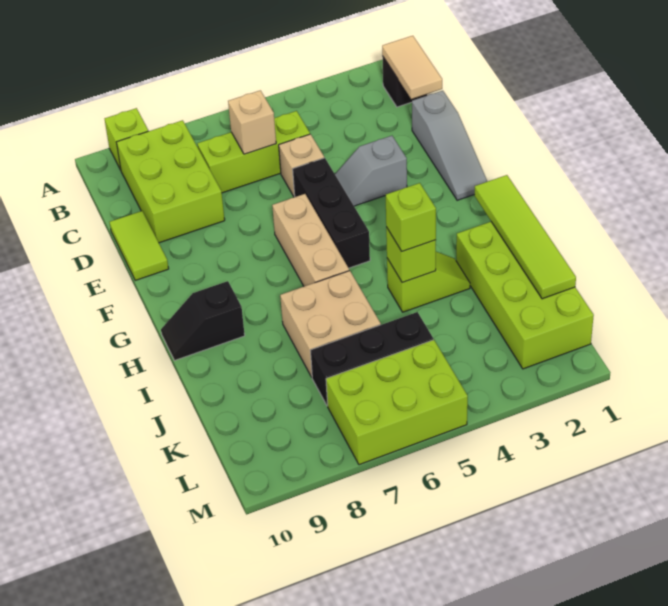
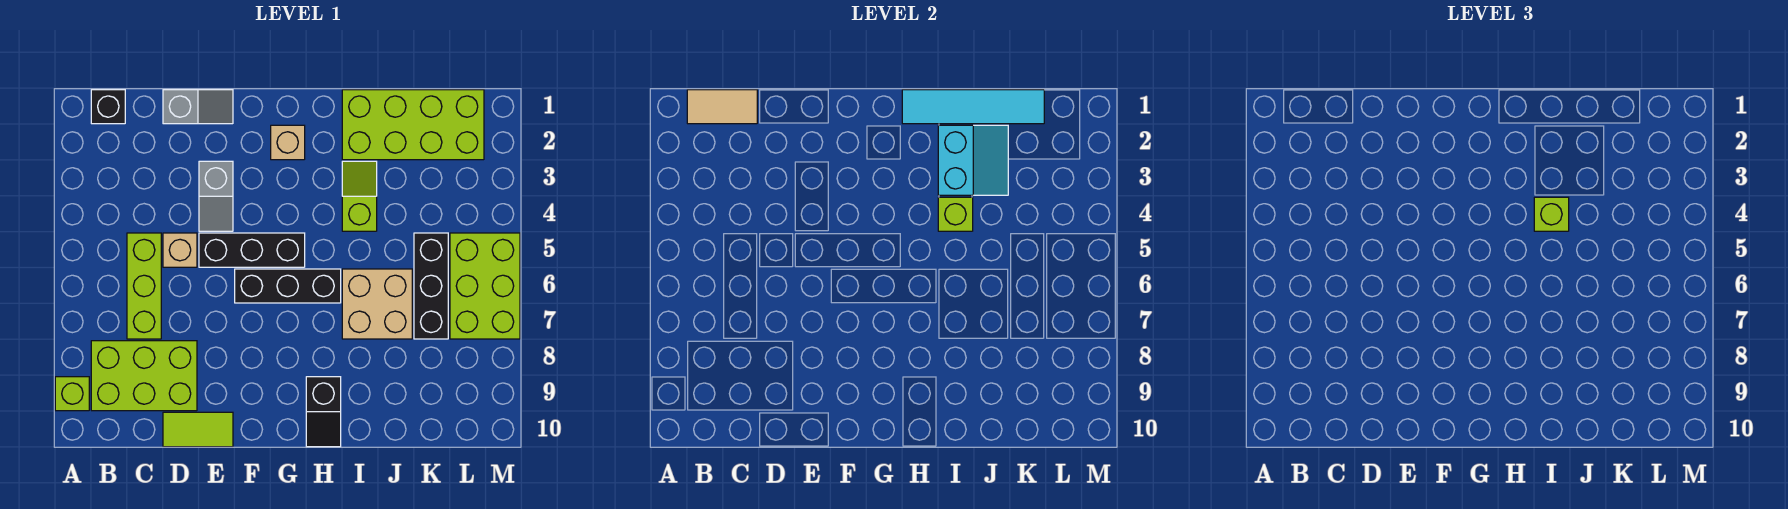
tan 1x1 brick [228,90,276,154] -> tan 1x1 brick moved to [271,125,305,160]
grey 1x3 slope [412,91,487,200] -> grey 1x2 slope [163,90,233,124]
tan 1x3 brick [272,194,349,286] -> black 1x3 brick [235,269,341,303]
lime 1x4 tile [475,175,576,299] -> cyan 1x4 tile [902,90,1044,124]
none -> cyan 2x2 slope [938,125,1008,195]

